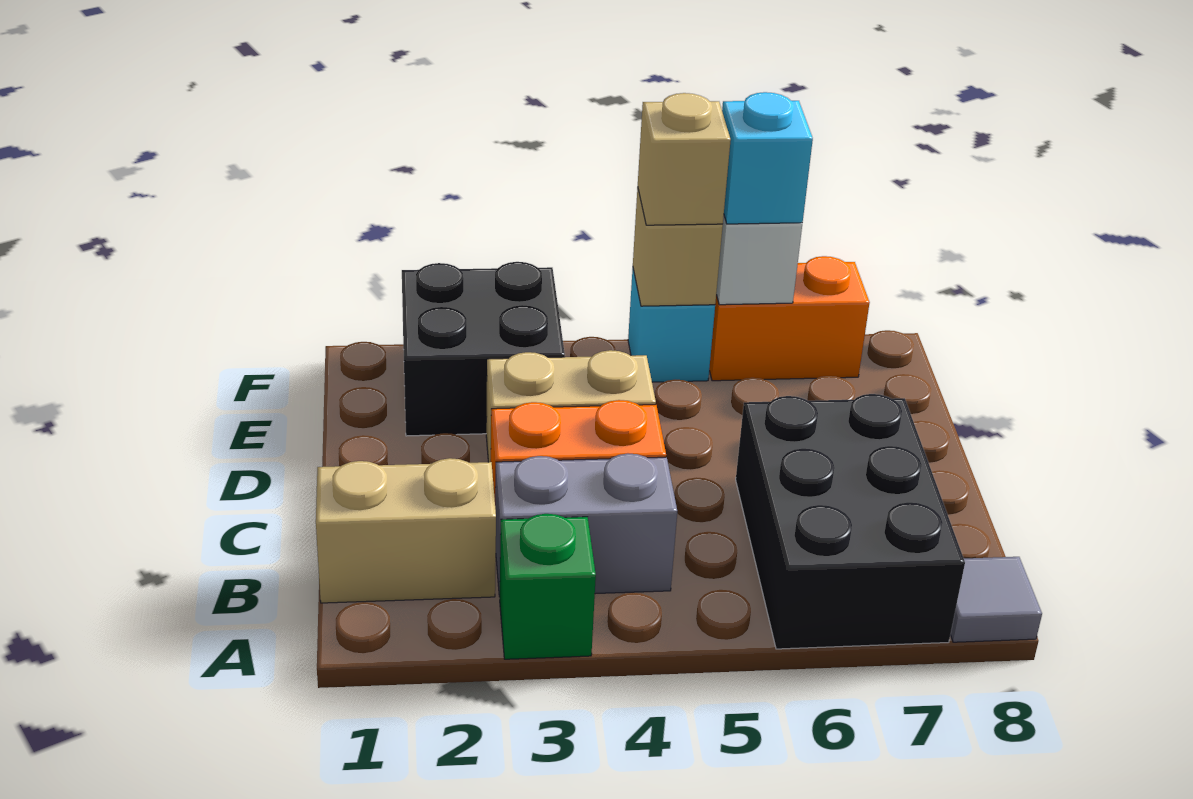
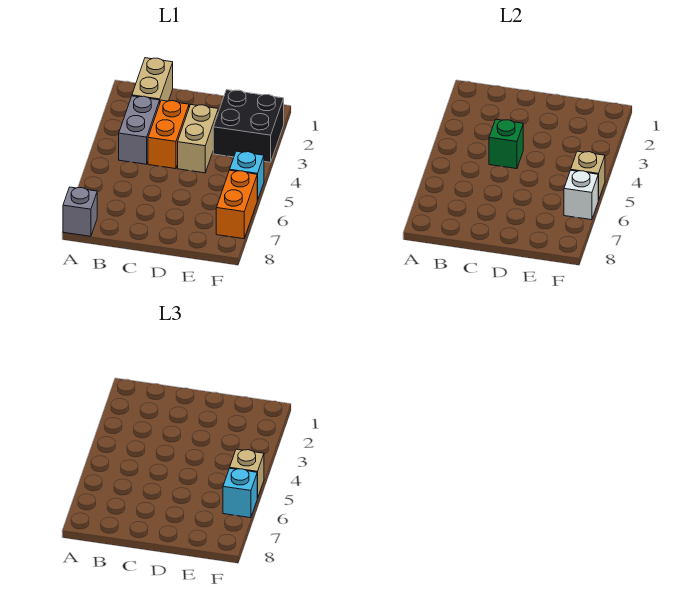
green 1x1 brick [500,514,596,659] -> green 1x1 brick moved to [489,119,523,169]
black 2x3 brick [736,394,965,649] -> none
grey 1x1 tile [950,557,1042,642] -> grey 1x1 brick [63,187,97,236]

